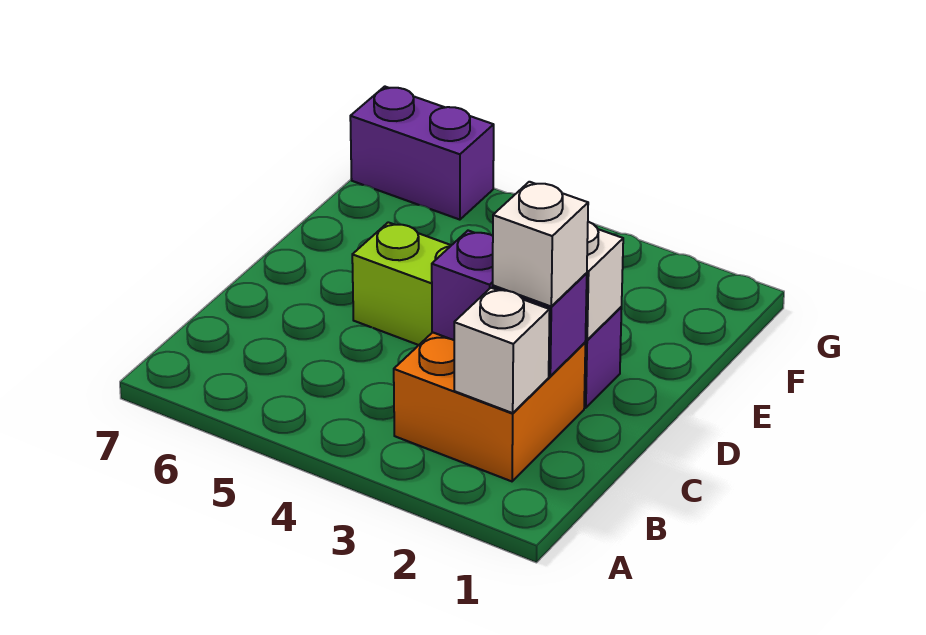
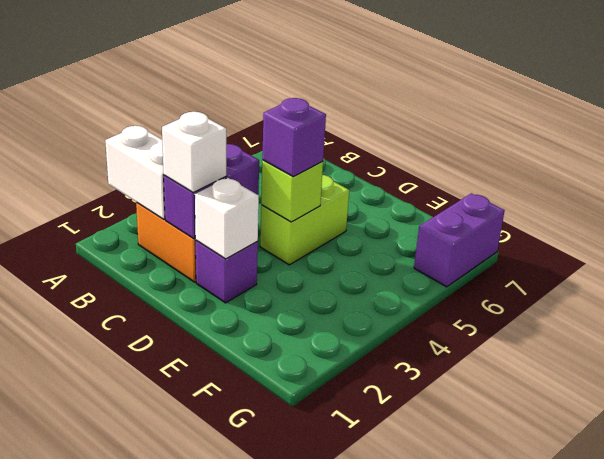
white 1x1 brick [454,288,550,413] -> white 1x2 brick [105,126,165,219]
none -> lime 1x1 brick [261,160,323,222]
none -> purple 1x1 brick [262,98,326,177]

